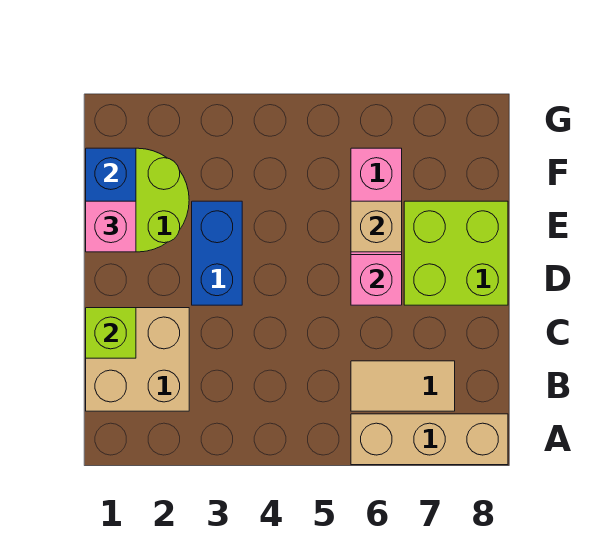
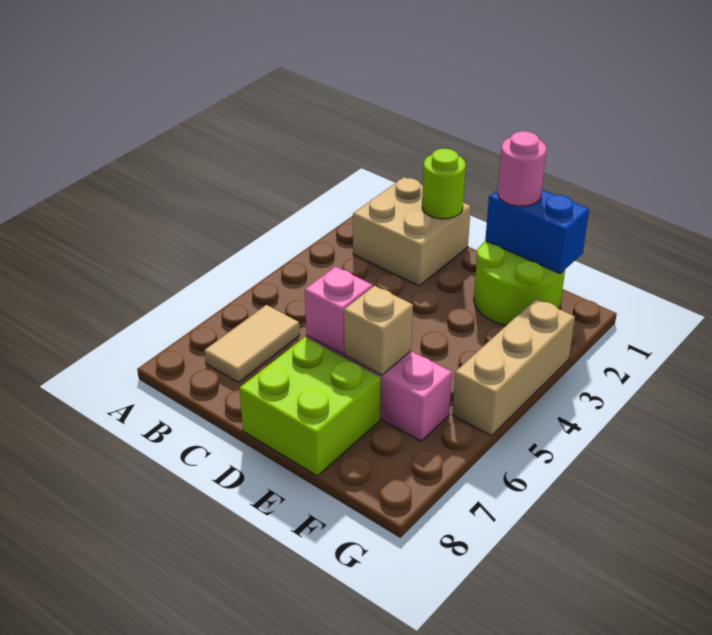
tan 1x3 brick [351,414,508,465] -> tan 1x3 brick moved to [452,299,575,436]
lime 1x1 brick [86,308,136,358] -> lime 1x1 round brick [422,149,466,219]
blue 1x2 brick [192,201,242,305] -> none
pink 1x1 brick [86,201,136,252] -> pink 1x1 round brick [497,131,546,206]

